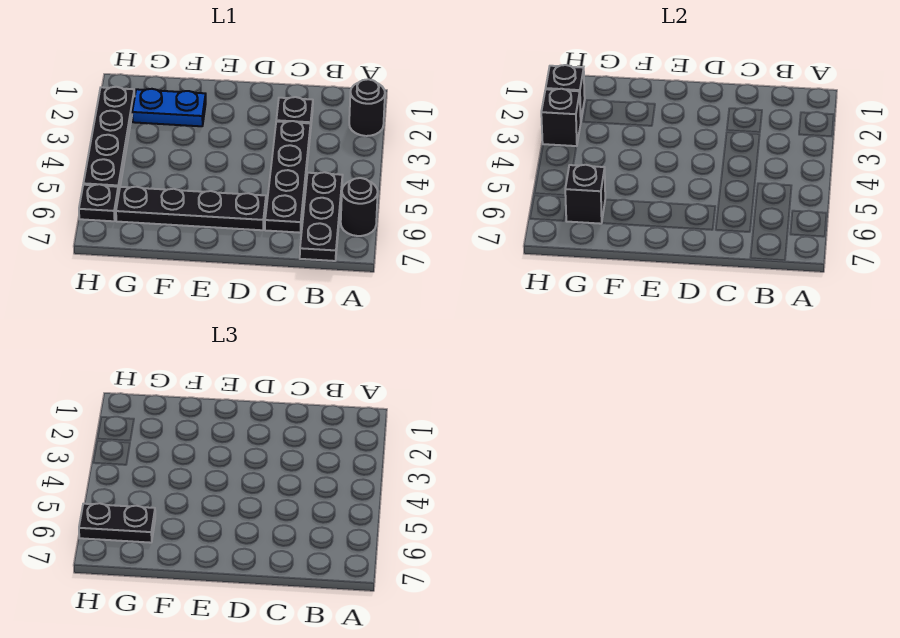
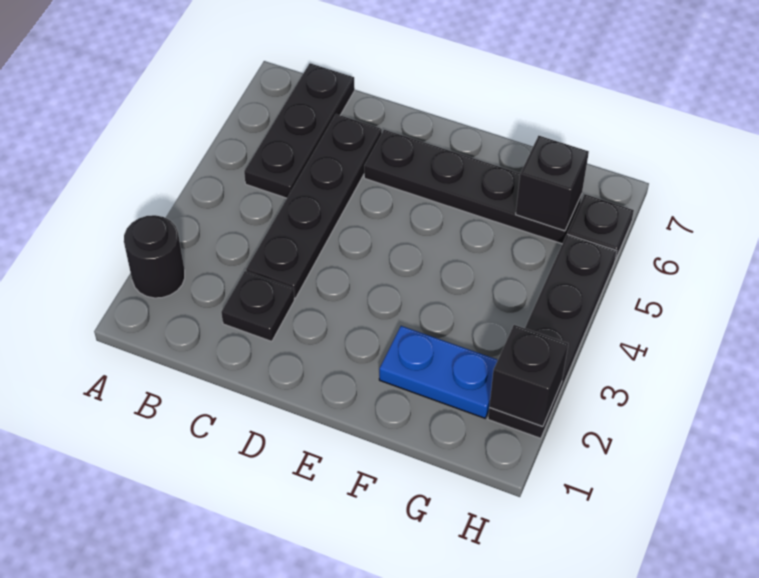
black 1x1 round brick [341,178,378,236] -> none
black 1x2 plate [79,503,155,543] -> none
black 1x1 brick [541,89,581,146] -> none

